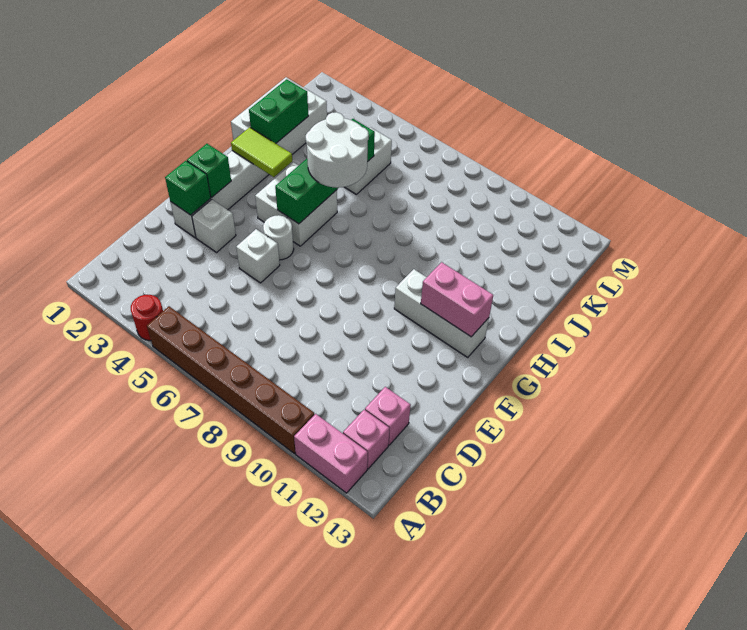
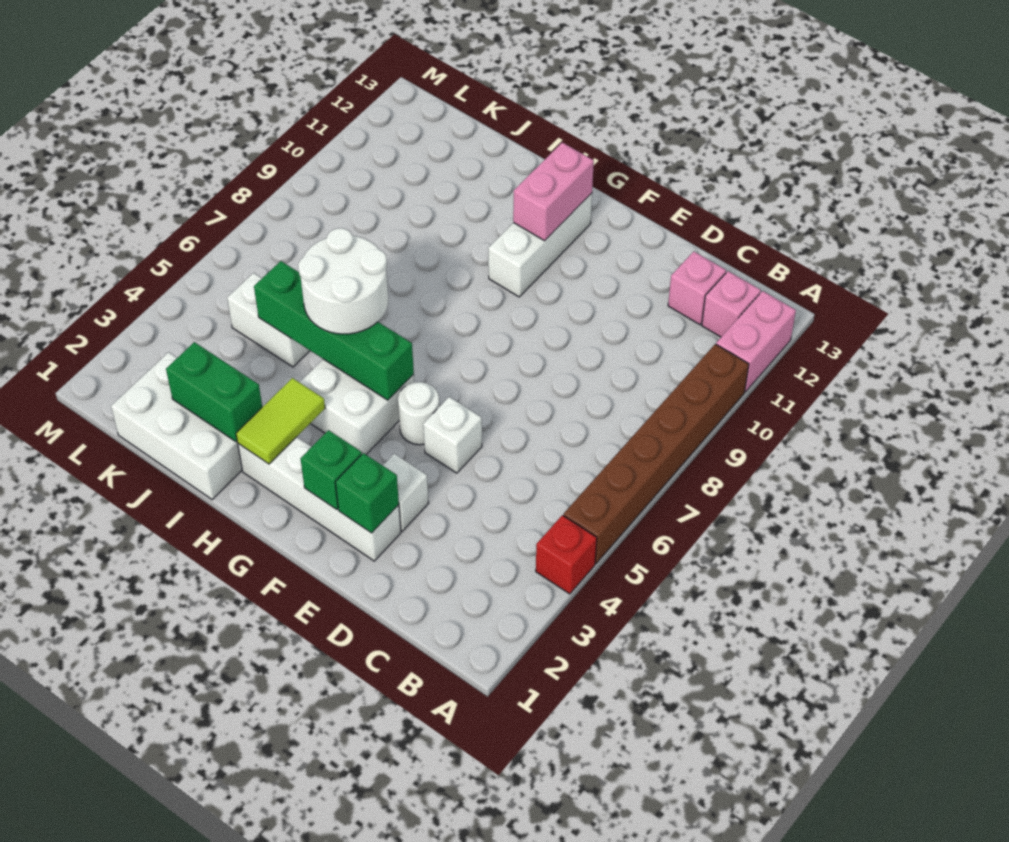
red 1x1 round brick [131,295,163,341] -> red 1x1 brick [536,515,597,594]

